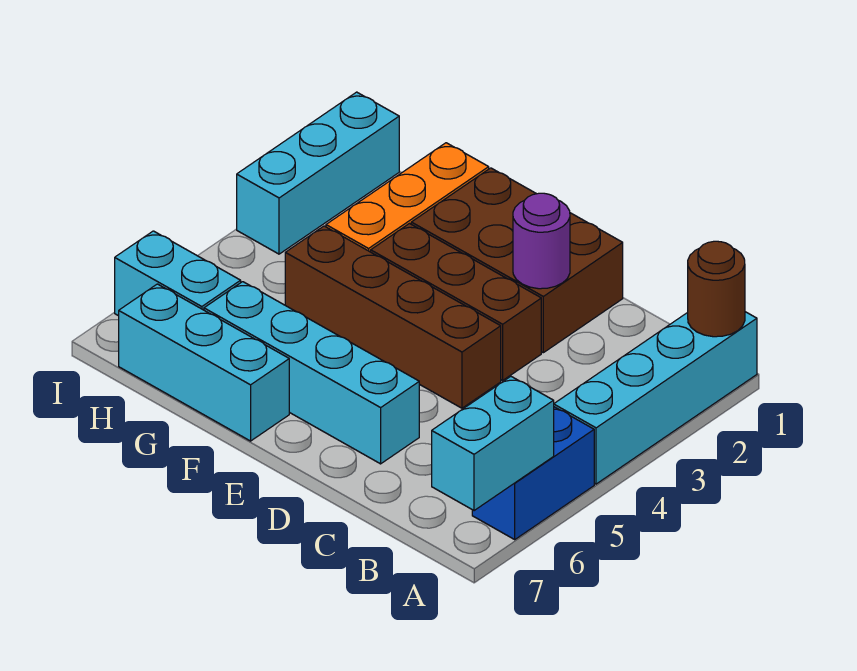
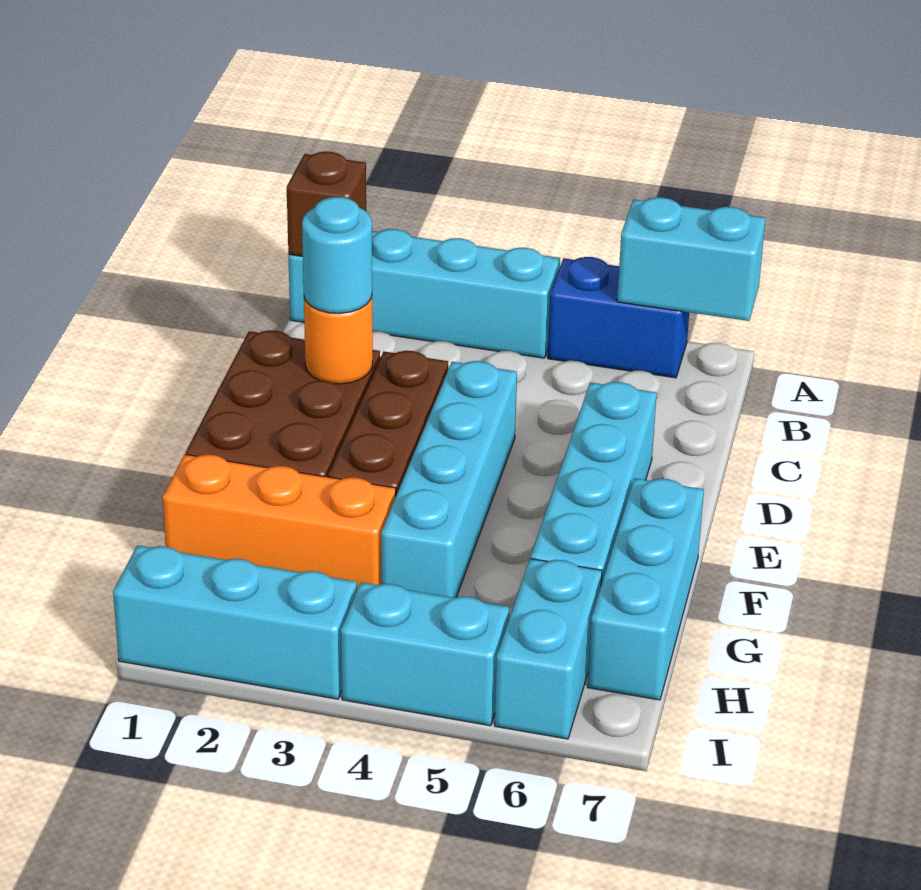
brown 1x1 round brick [688,241,745,337] -> brown 1x1 brick [287,152,366,256]
purple 1x1 round brick [513,193,570,289] -> orange 1x1 round brick [304,297,373,384]
none -> cyan 1x1 round brick [302,197,372,313]
brown 1x4 brick [285,226,501,408] -> cyan 1x4 brick [381,361,517,598]
none -> cyan 1x2 brick [341,582,509,726]

